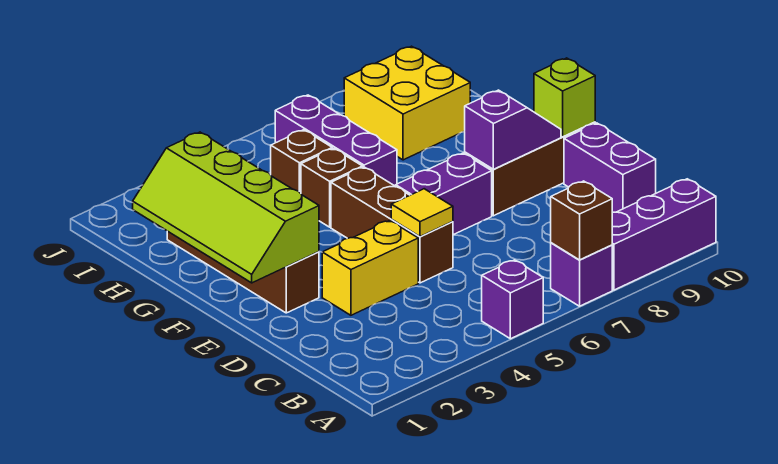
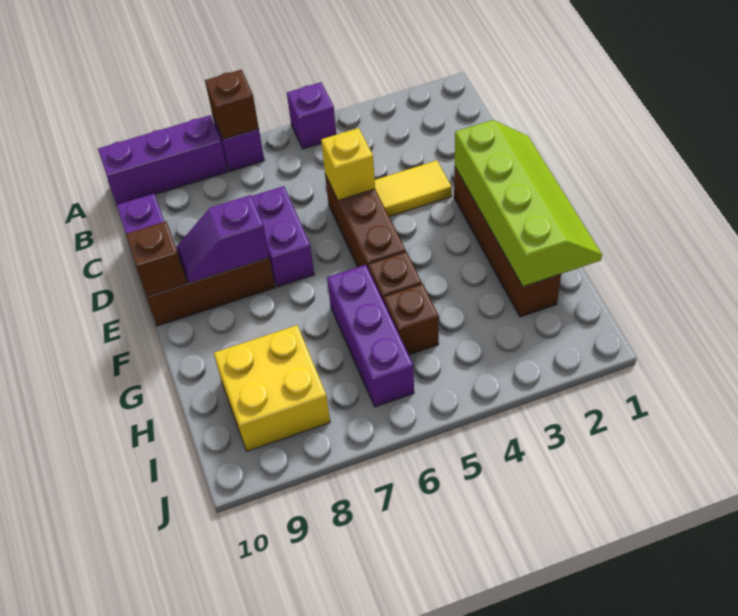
yellow 1x2 brick [322,220,418,315] -> yellow 1x2 tile [375,160,452,217]
yellow 1x1 tile [391,189,453,237] -> yellow 1x1 brick [321,128,375,200]
purple 1x2 brick [396,153,492,235] -> purple 1x2 brick turned to [251,186,314,287]
lime 1x1 brick [534,58,595,137] -> brown 1x1 brick [126,221,187,297]

